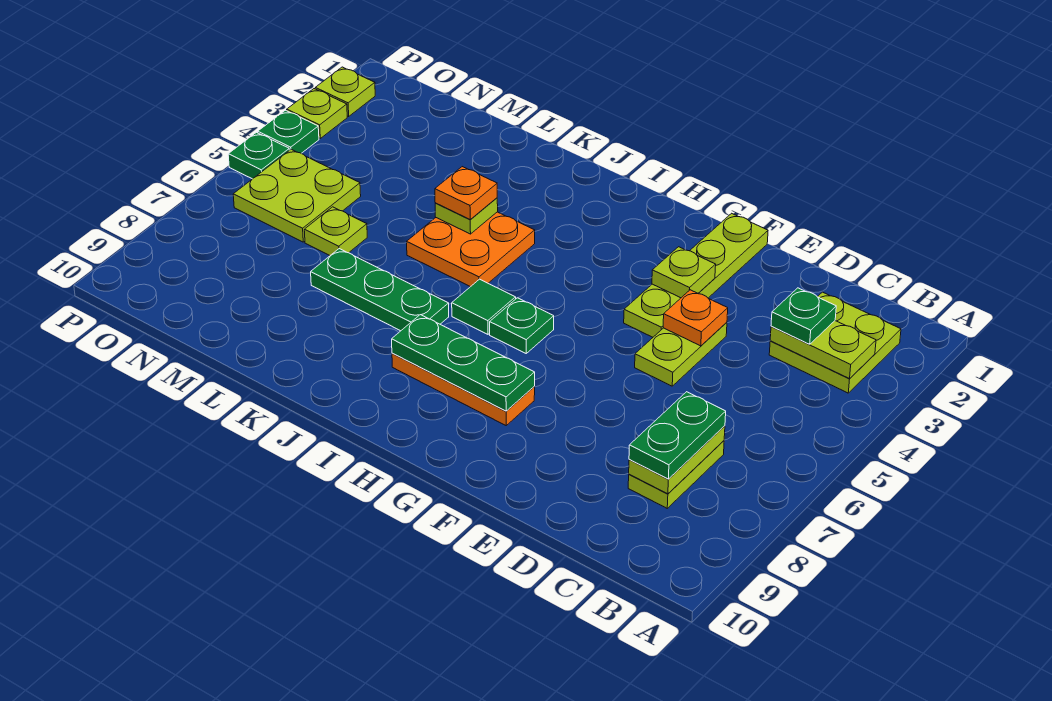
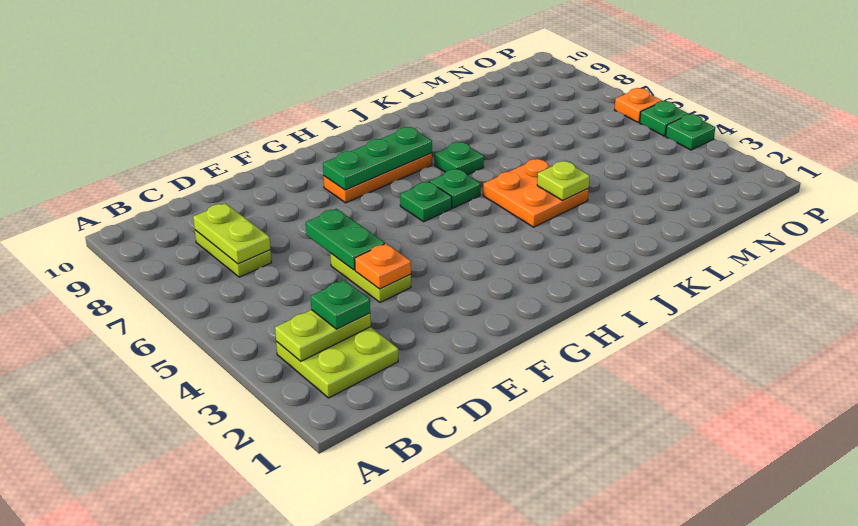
green 1x2 plate [629,392,726,479] -> green 1x2 plate moved to [306,209,385,270]
lime 1x4 plate [624,213,768,337] -> none
lime 1x1 plate [652,247,716,298] -> none
green 1x1 tile [452,279,516,334] -> green 1x1 plate [430,169,481,208]
green 1x3 plate [311,249,449,331] -> green 1x1 plate [434,142,484,175]
orange 1x1 plate [435,167,497,220] -> orange 1x1 plate moved to [615,88,662,123]
lime 1x1 plate [304,207,367,255] -> none
lime 2x2 plate [233,149,361,242] -> none
lime 1x1 plate [315,67,375,116] -> none
lime 1x1 plate [287,89,347,138] -> none

